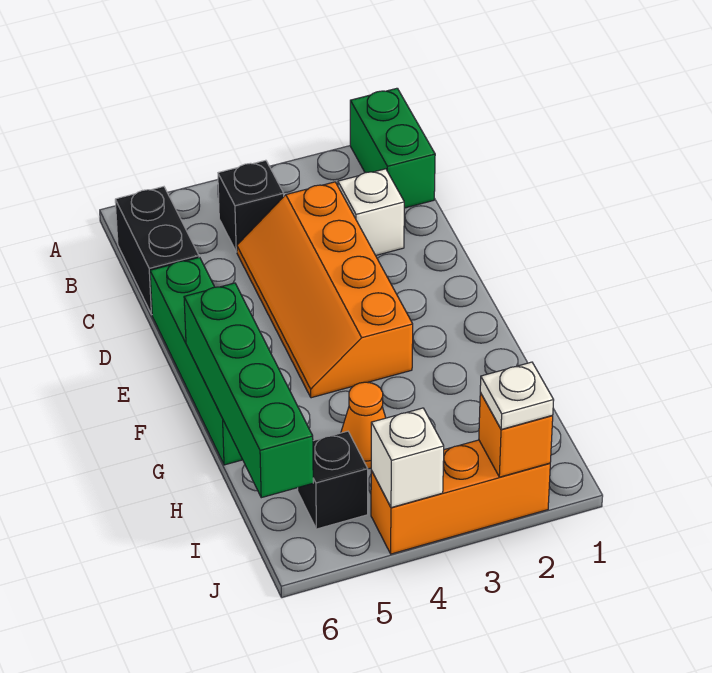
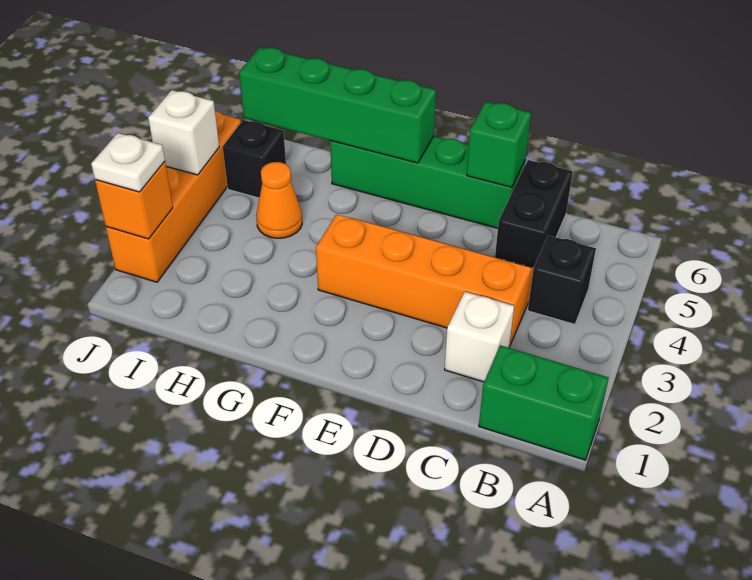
black 1x2 brick [115,187,199,314] -> black 1x2 brick turned to [495,160,573,268]
none -> green 1x1 brick [467,102,531,187]
orange 1x3 brick [371,440,550,554] -> orange 1x4 brick [106,111,241,282]

